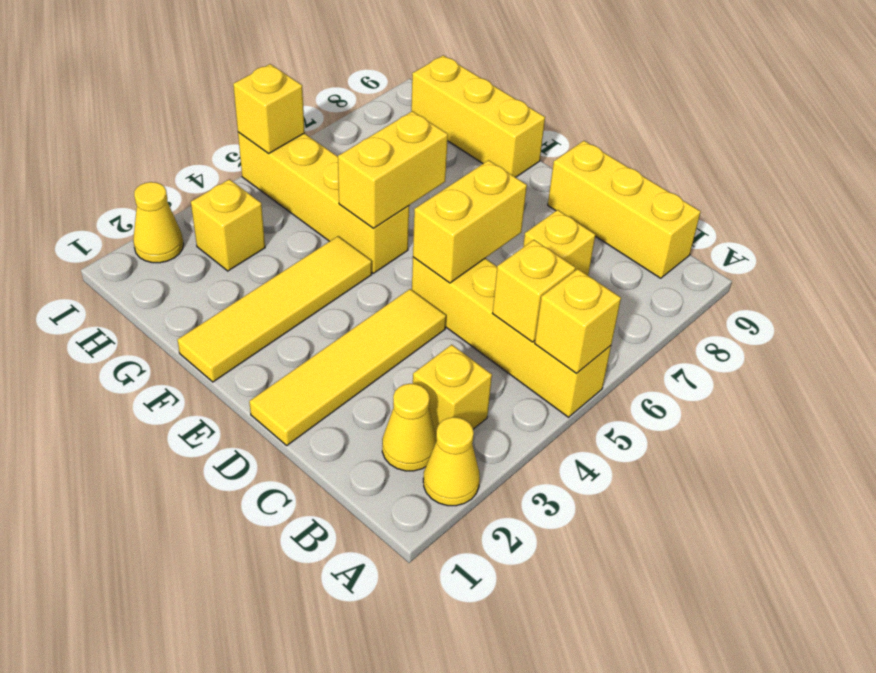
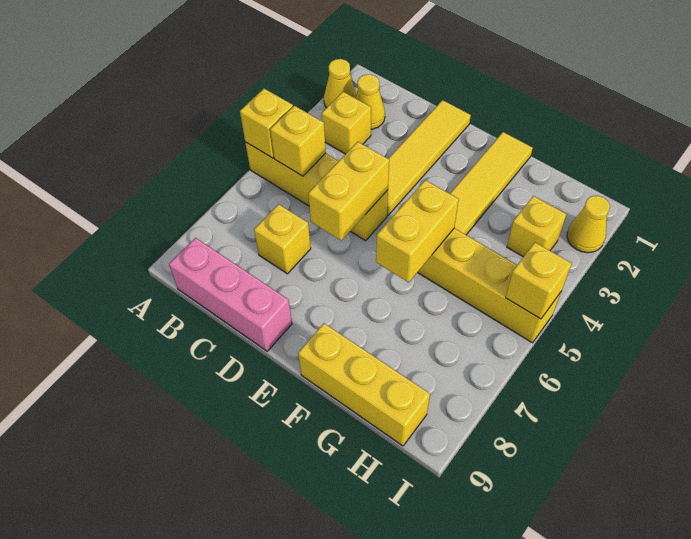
yellow 1x3 brick [548,141,701,278] -> pink 1x3 brick [169,238,292,351]

